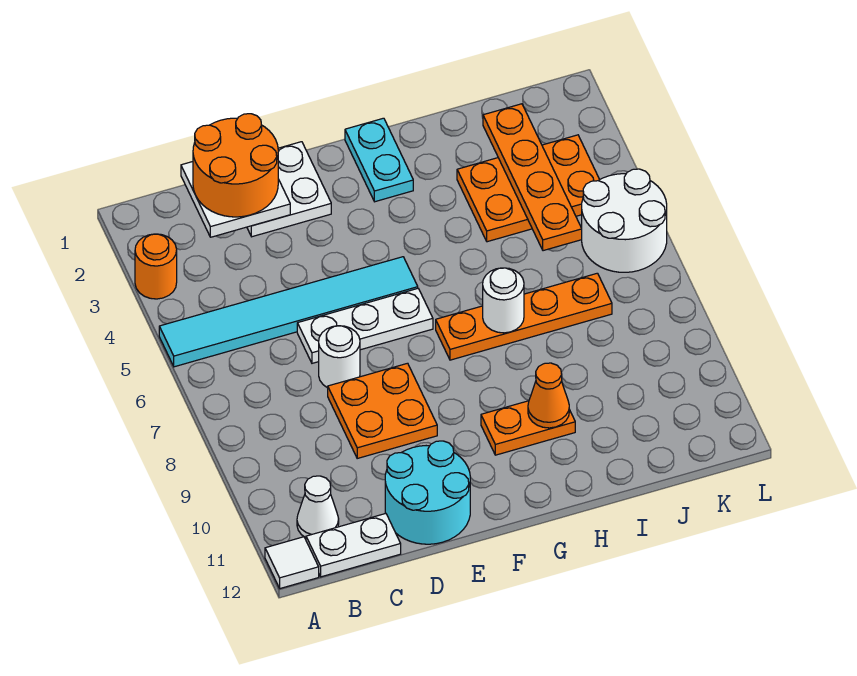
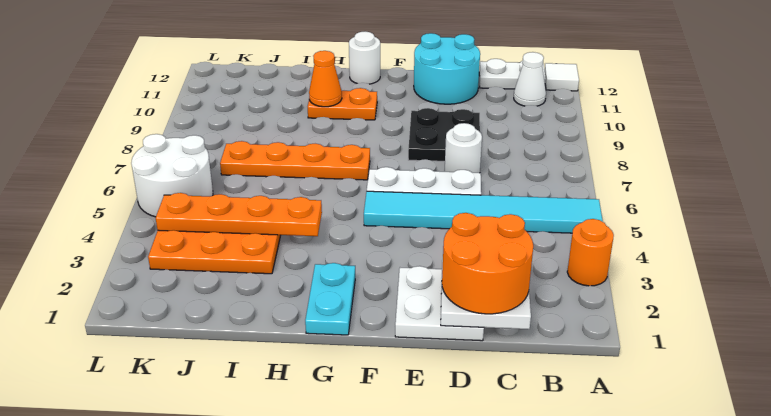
orange 2x2 plate [328,363,437,458] -> black 2x2 plate [408,108,480,161]
white 1x1 round brick [483,268,524,333] -> white 1x1 round brick moved to [349,32,380,84]
orange 1x4 plate [483,104,582,251] -> orange 1x4 plate turned to [156,193,322,236]

